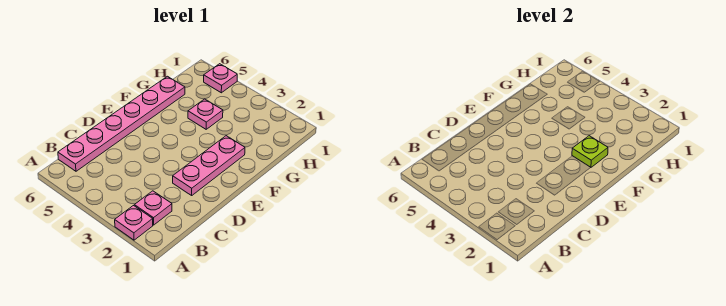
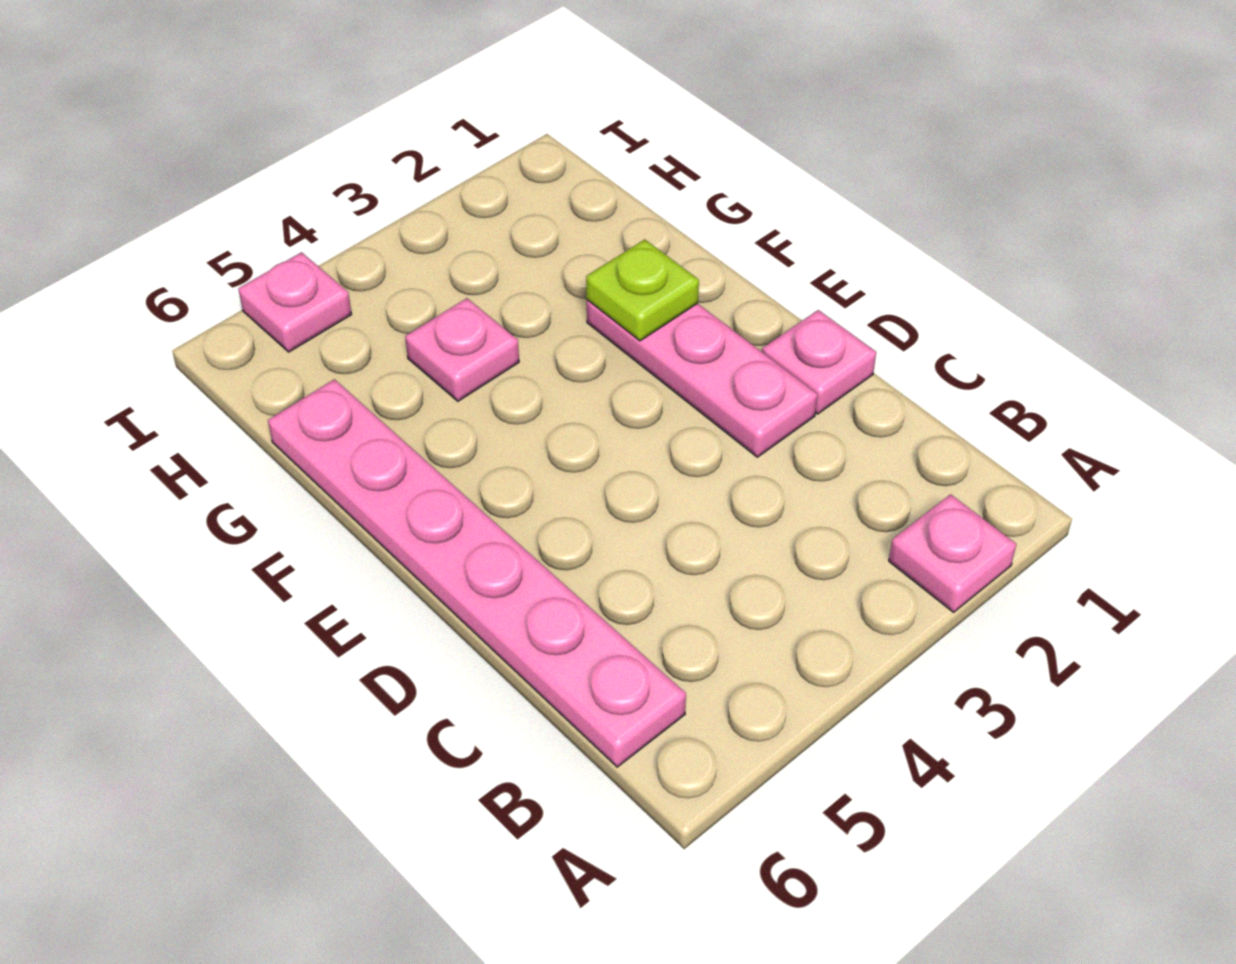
pink 1x1 plate [134,191,172,225] -> pink 1x1 plate moved to [762,310,876,414]

